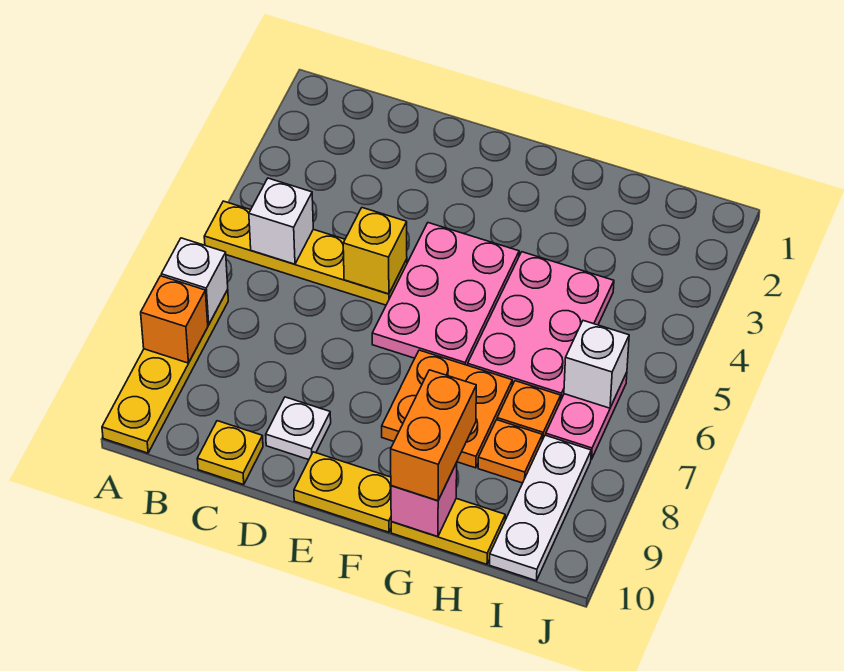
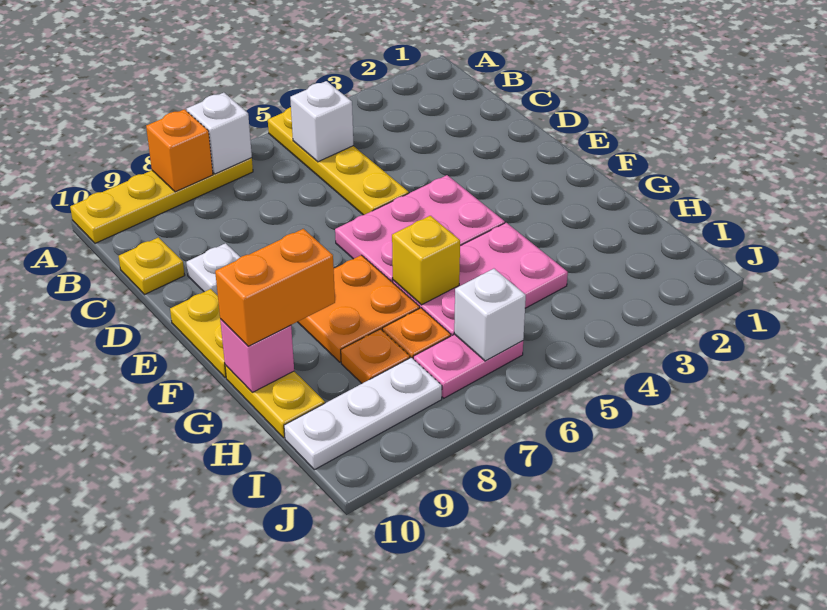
yellow 1x1 brick [343,208,407,294] -> yellow 1x1 brick moved to [392,216,460,305]

